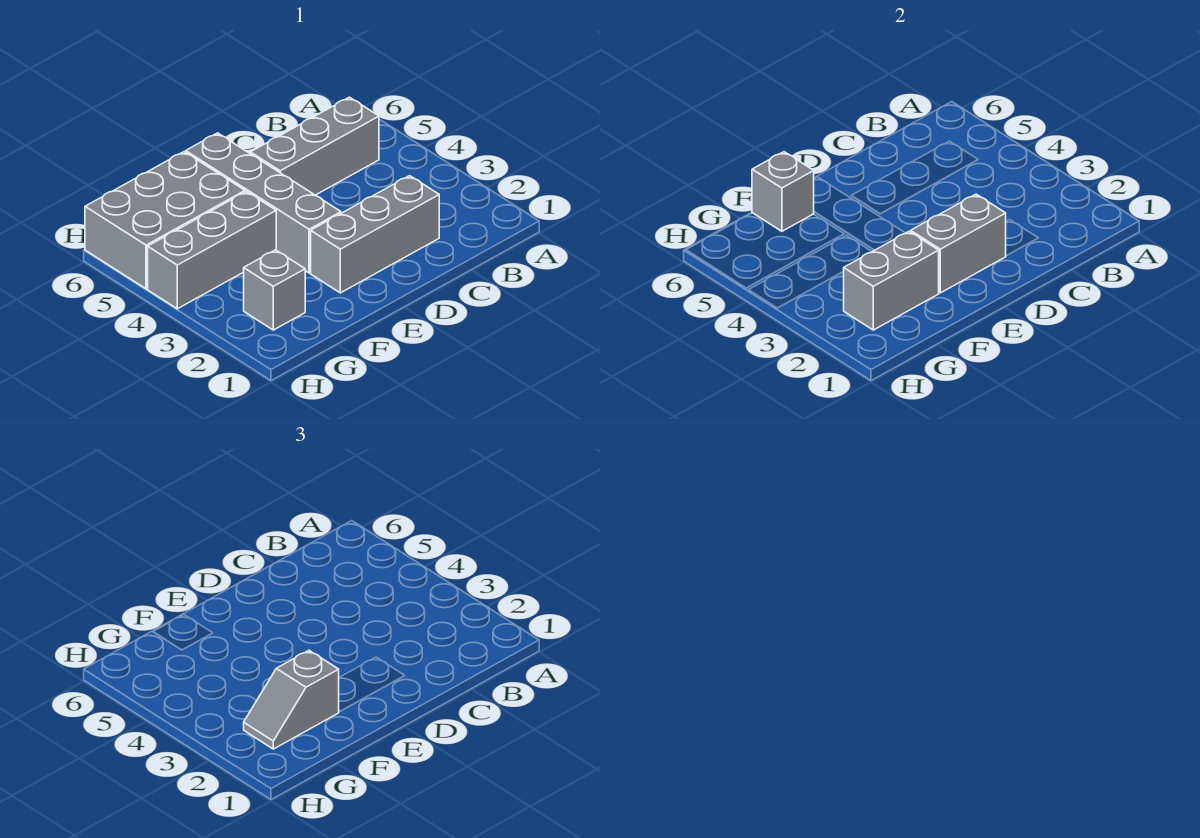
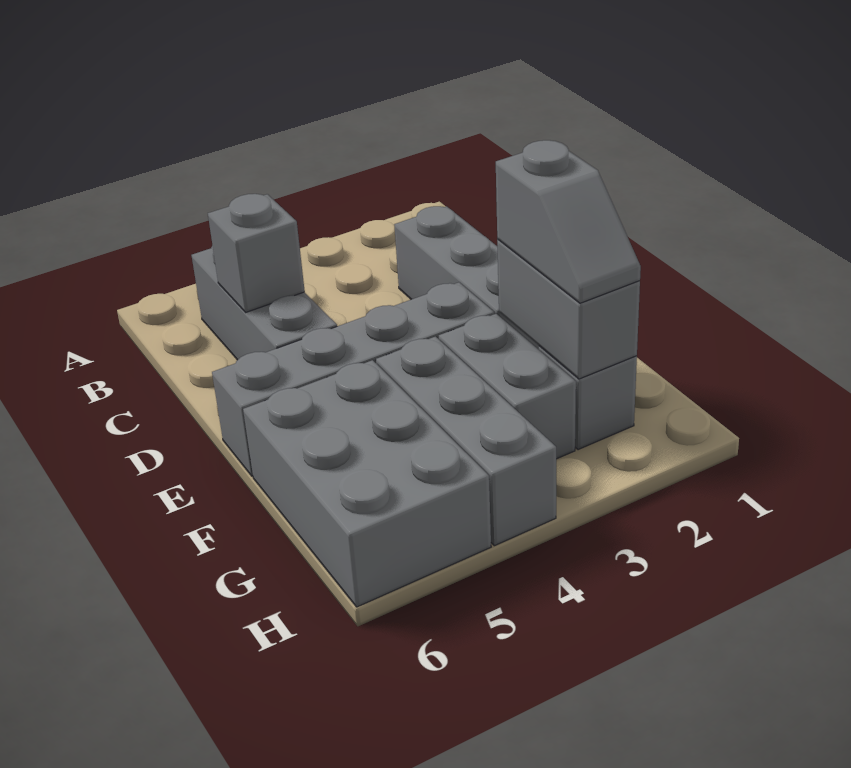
grey 1x2 brick [911,194,1006,293] -> grey 1x2 brick moved to [439,314,576,459]
grey 1x1 brick [752,152,814,231] -> grey 1x1 brick moved to [208,194,305,312]

